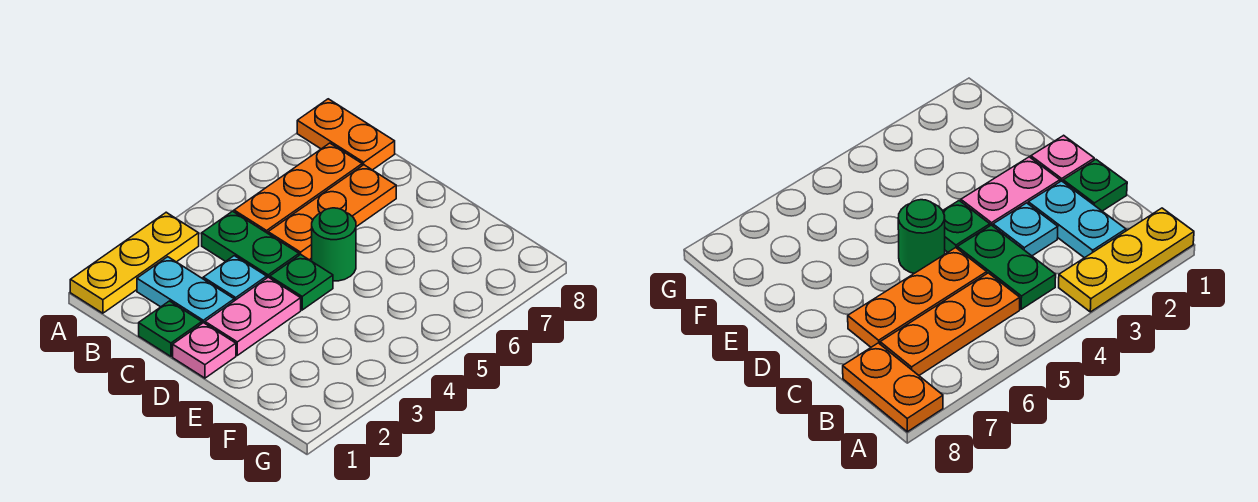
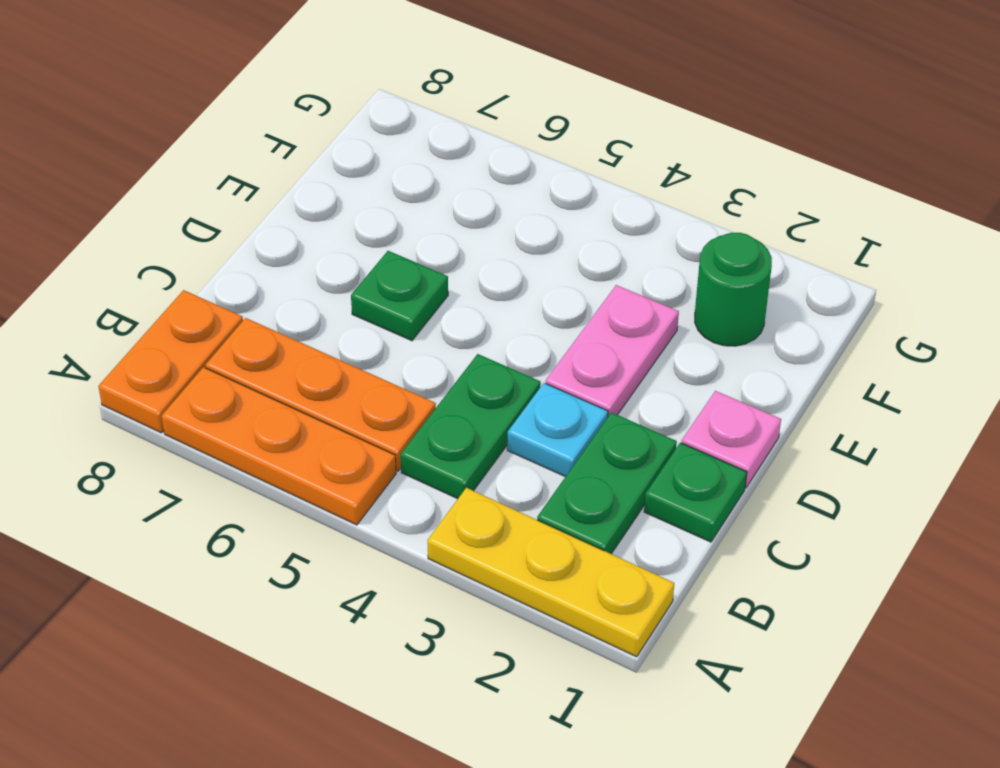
cyan 1x2 plate [137,257,234,323] -> green 1x2 plate [537,413,677,554]
orange 1x3 plate [268,165,396,260] -> orange 1x3 plate moved to [162,367,396,525]
pink 1x2 plate [205,277,301,355] -> pink 1x2 plate turned to [546,285,679,416]
green 1x1 plate [270,255,333,310] -> green 1x1 plate moved to [351,251,448,341]
green 1x1 round brick [312,208,356,281] -> green 1x1 round brick moved to [695,233,772,346]

